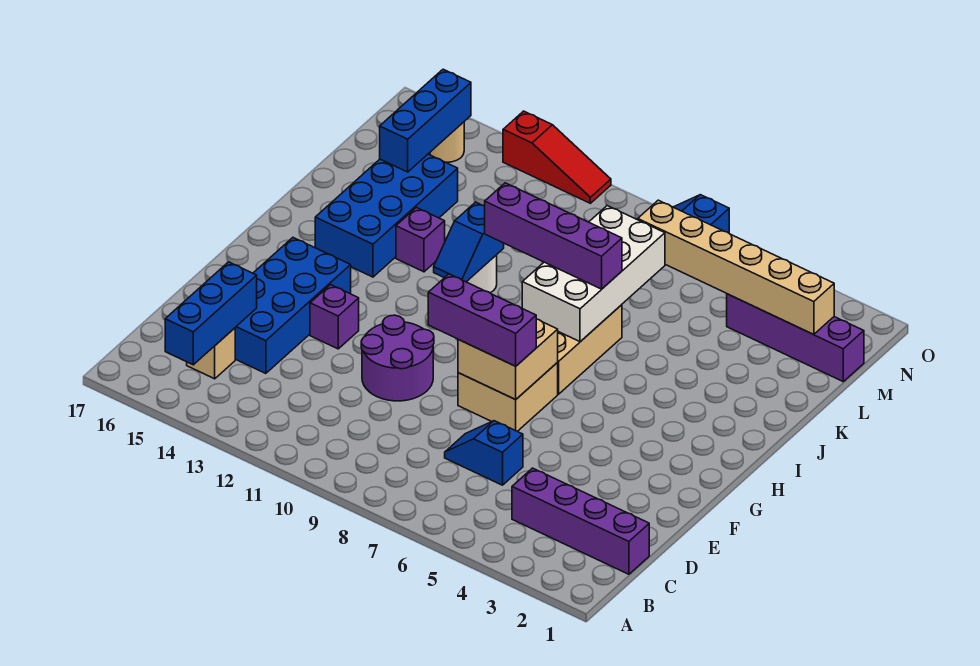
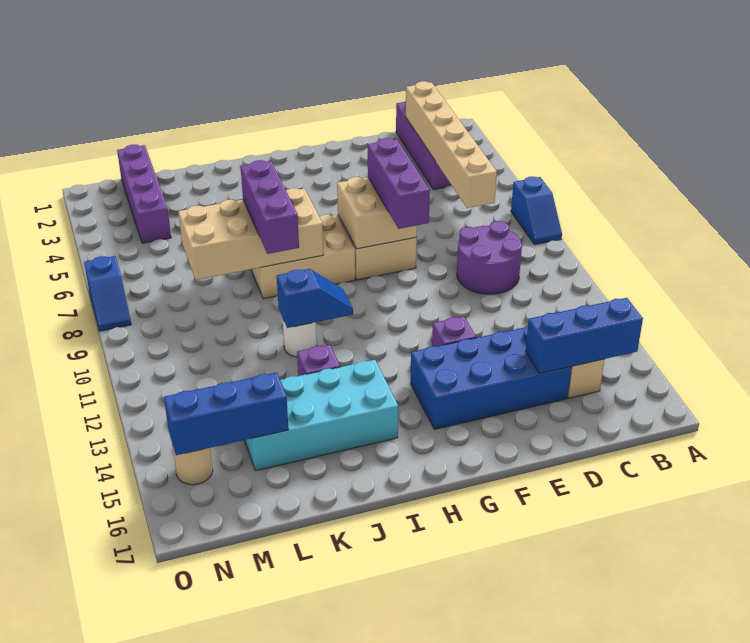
blue 1x2 slope [445,421,523,485] -> blue 1x2 slope moved to [511,177,562,244]
purple 2x2 round brick [361,315,434,401] -> purple 2x2 round brick moved to [457,221,522,294]
white 2x4 brick [522,206,665,342] -> tan 2x4 brick [178,188,323,280]
blue 2x4 brick [315,154,458,277] -> cyan 2x4 brick [245,360,398,471]
purple 1x4 brick [485,183,622,289] -> purple 1x3 brick [240,160,299,254]
tan 1x6 brick [638,200,834,335] -> tan 1x6 brick moved to [406,81,497,208]
red 1x3 slope [503,111,611,203] -> none

